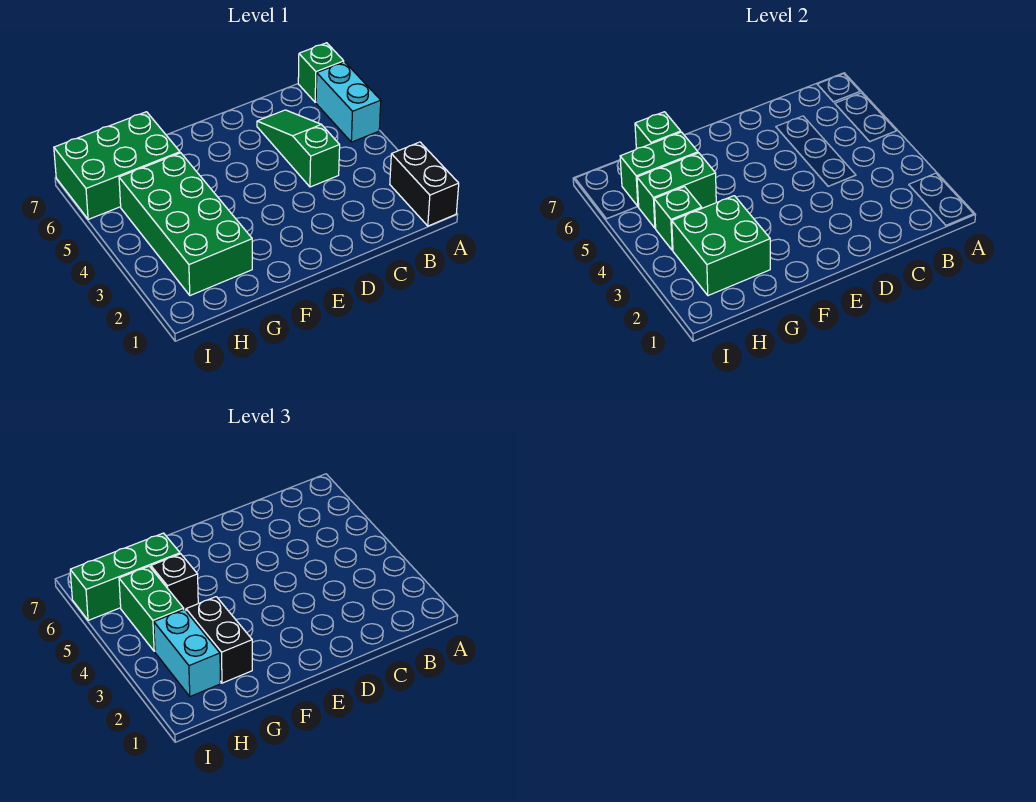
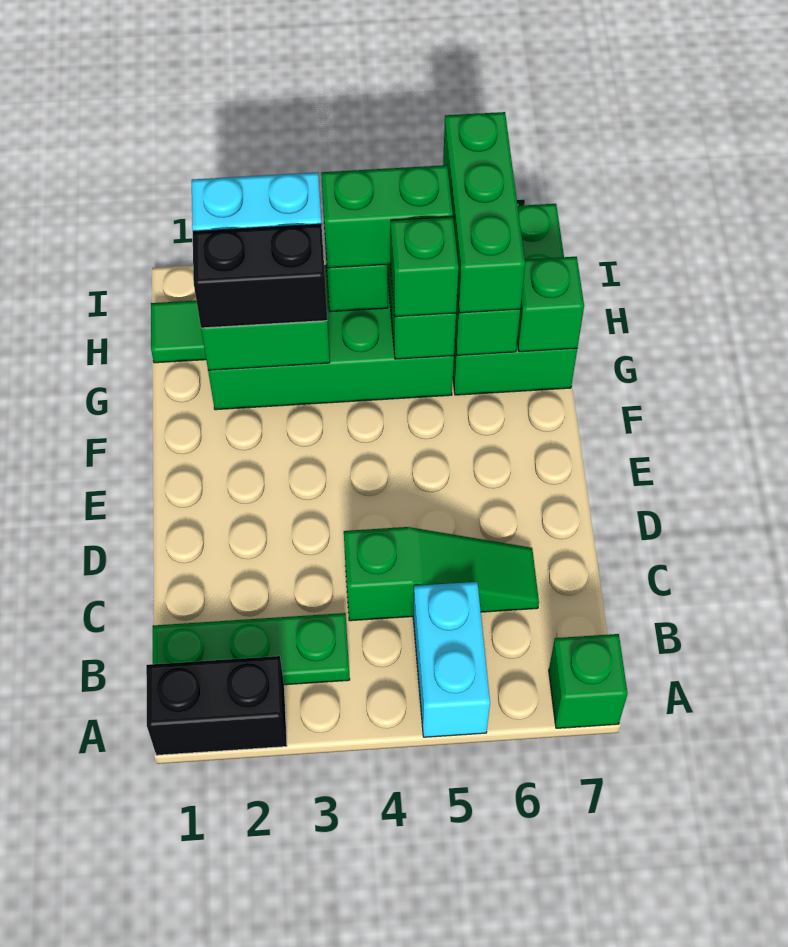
cyan 1x2 brick [316,62,381,142] -> cyan 1x2 brick turned to [413,582,490,737]
none -> green 1x3 plate [153,613,350,685]
black 1x1 brick [151,554,198,610] -> green 1x1 brick [390,217,459,317]
none -> green 1x1 tile [151,301,206,363]

